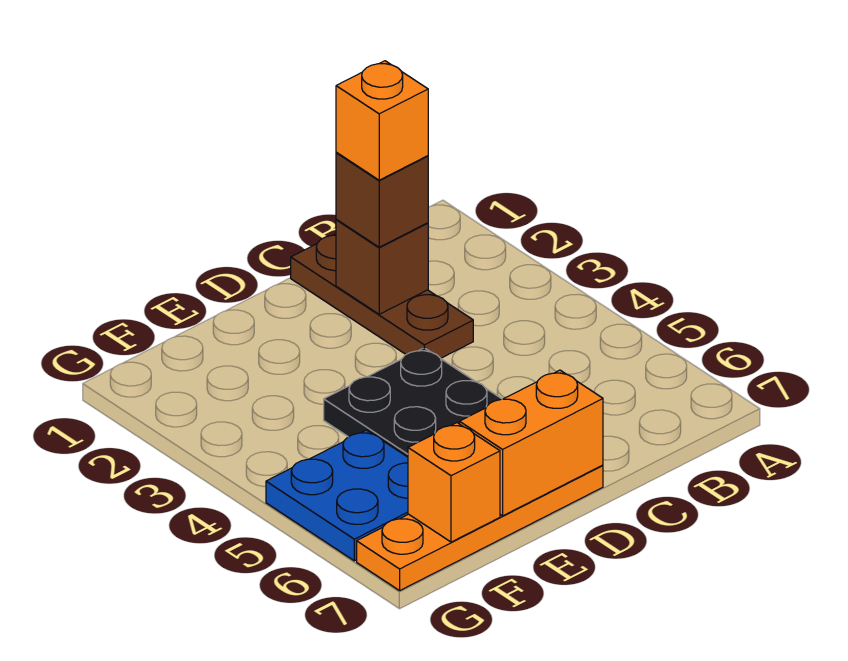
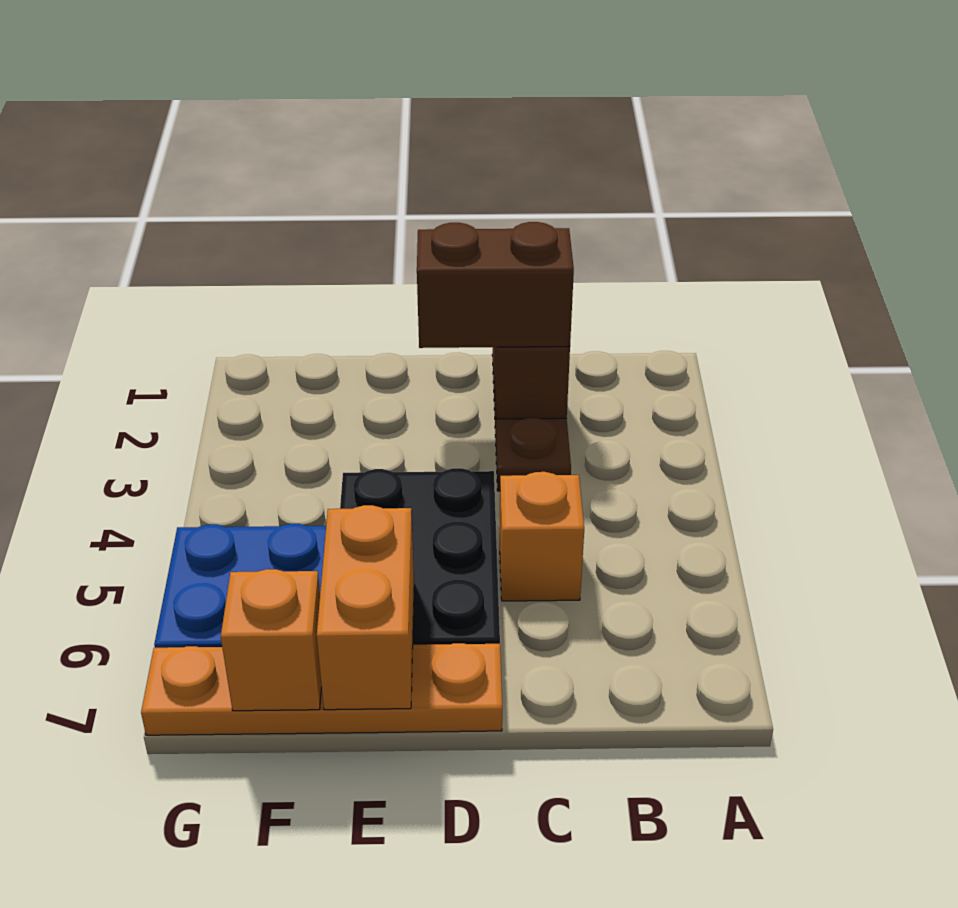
brown 1x1 brick [336,152,428,247] -> brown 1x2 brick [417,222,574,348]
orange 1x1 brick [336,61,428,180] -> orange 1x1 brick moved to [500,472,584,601]
orange 1x2 brick [460,370,603,516] -> orange 1x2 brick turned to [317,505,414,710]

